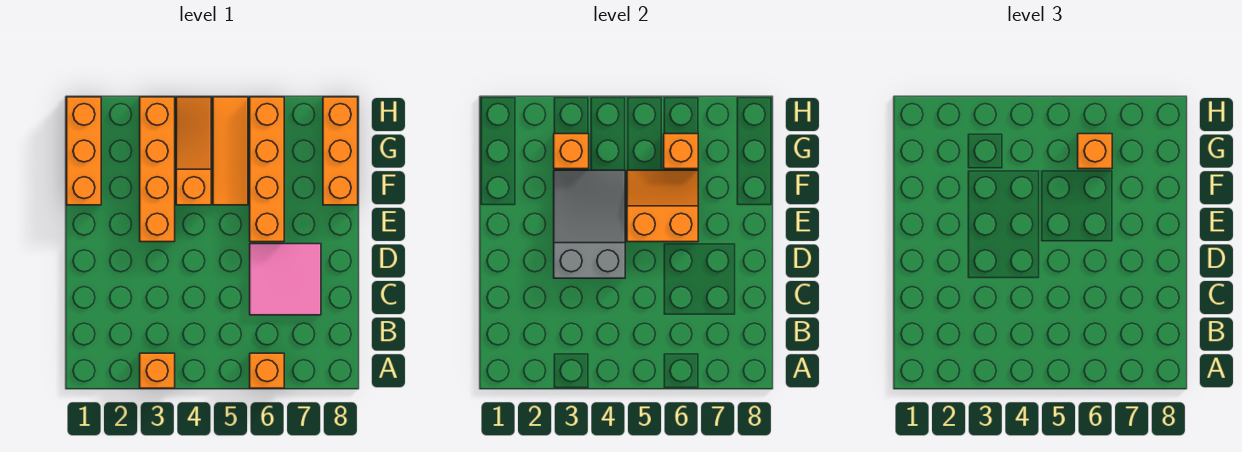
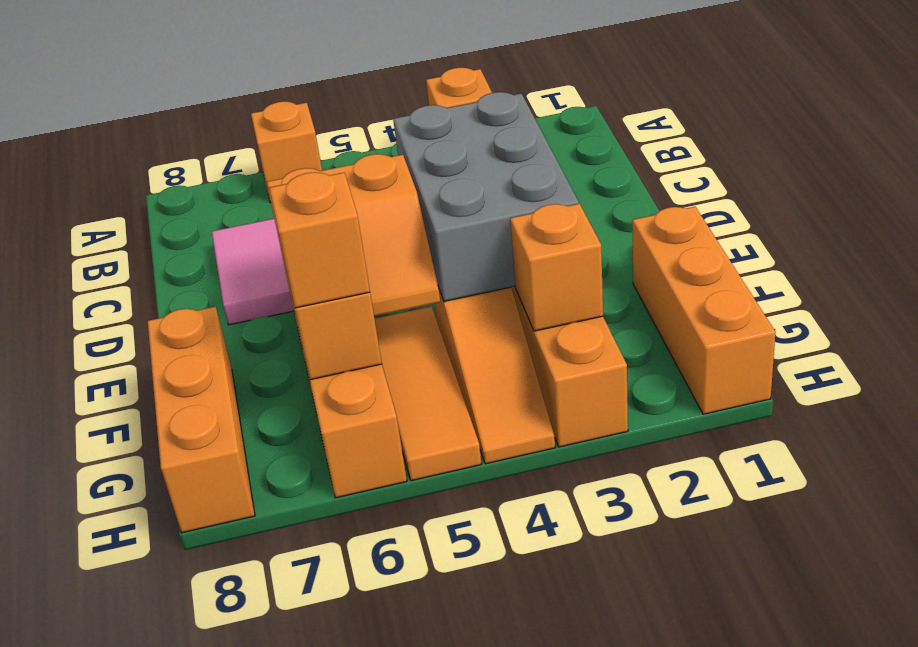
grey 2x3 slope [554,170,625,278] -> grey 2x3 brick [393,92,579,301]

